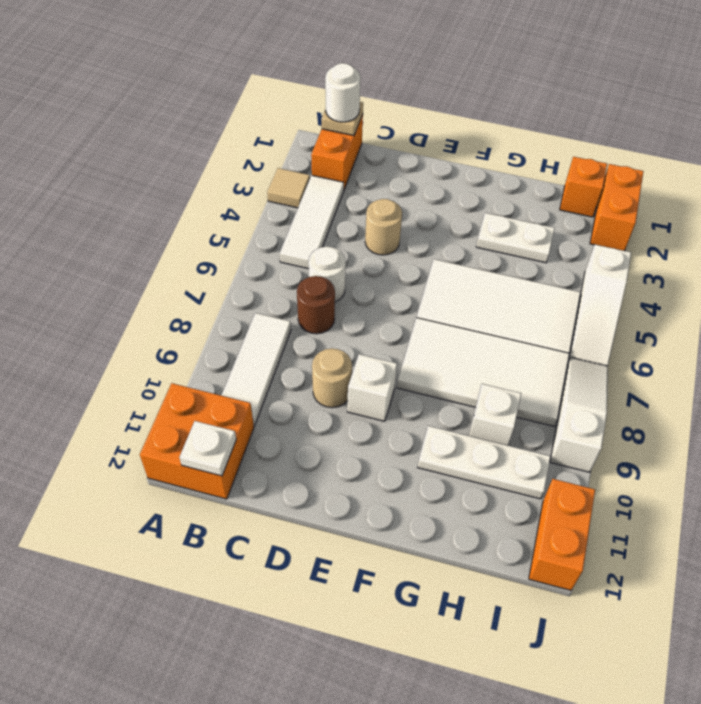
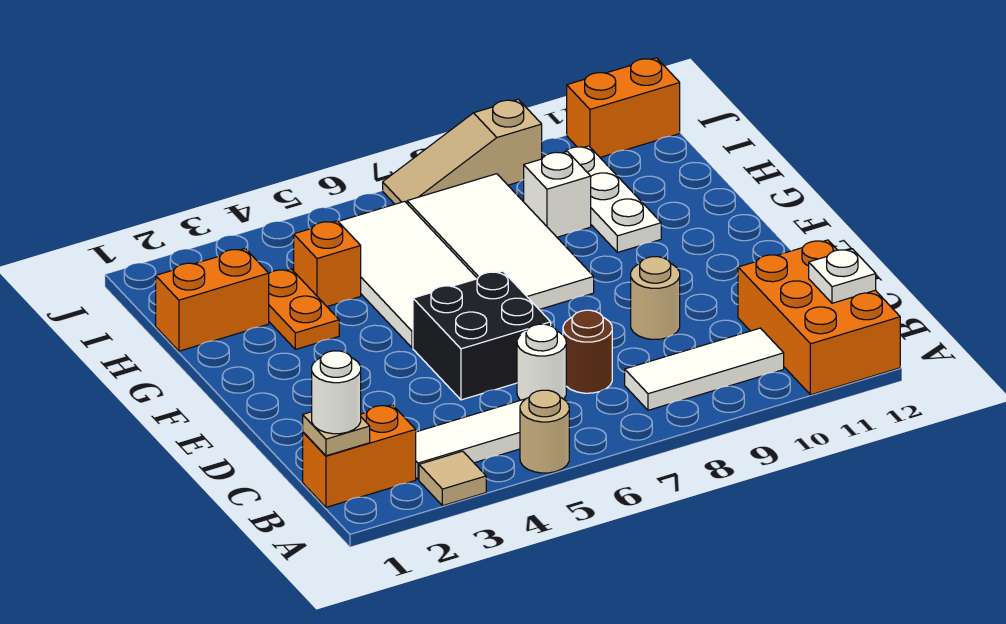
orange 2x2 brick [140,383,254,499] -> orange 2x3 brick [738,240,900,395]
tan 1x1 round brick [365,199,402,255] -> tan 1x1 round brick moved to [520,390,569,473]
none -> black 2x2 brick [413,271,551,400]
white 1x1 brick [347,354,397,421] -> none
white 1x2 plate [476,213,555,263] -> orange 1x2 plate [269,269,339,349]
orange 1x1 brick [560,157,607,217] -> orange 1x1 brick moved to [294,221,361,307]
orange 1x2 brick [590,164,644,251] -> orange 1x2 brick moved to [156,249,269,351]
white 1x3 slope [569,245,631,366] -> none
white 1x3 slope [550,358,608,472] -> tan 1x3 slope [383,99,542,204]

